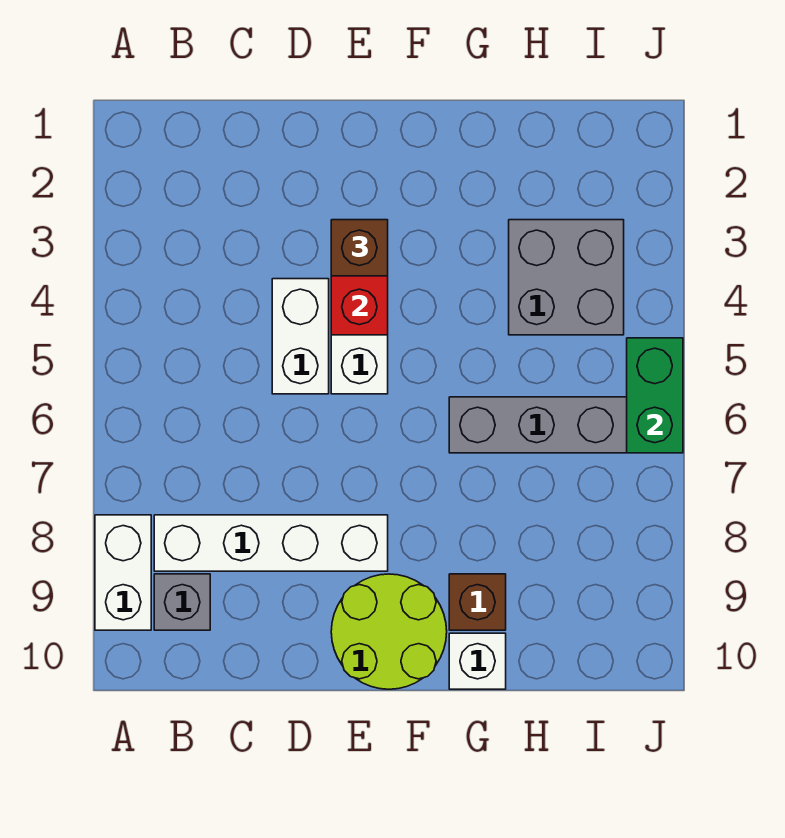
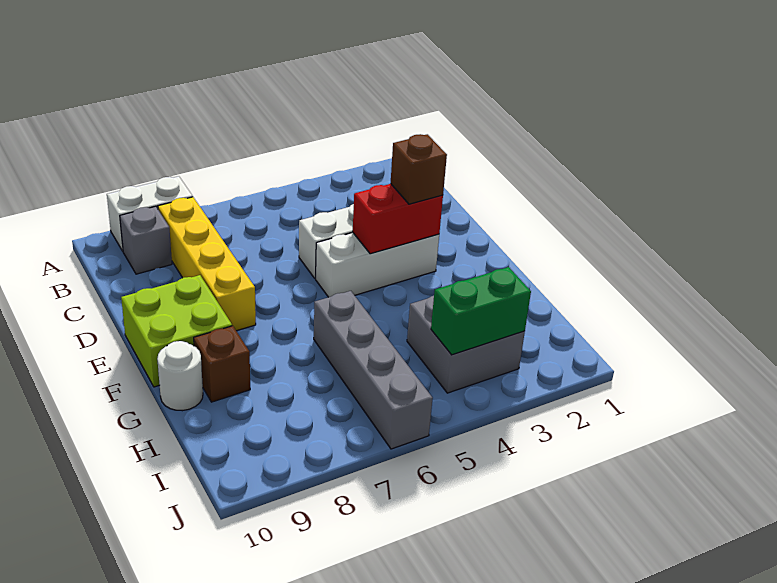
white 1x4 brick [154,515,388,571] -> yellow 1x4 brick [158,197,256,331]
lime 2x2 round brick [331,574,447,689] -> lime 2x2 brick [121,275,232,387]
white 1x1 brick [449,633,506,689] -> white 1x1 round brick [157,341,203,411]
green 1x2 brick [627,338,683,453] -> green 1x2 brick moved to [431,267,531,355]

